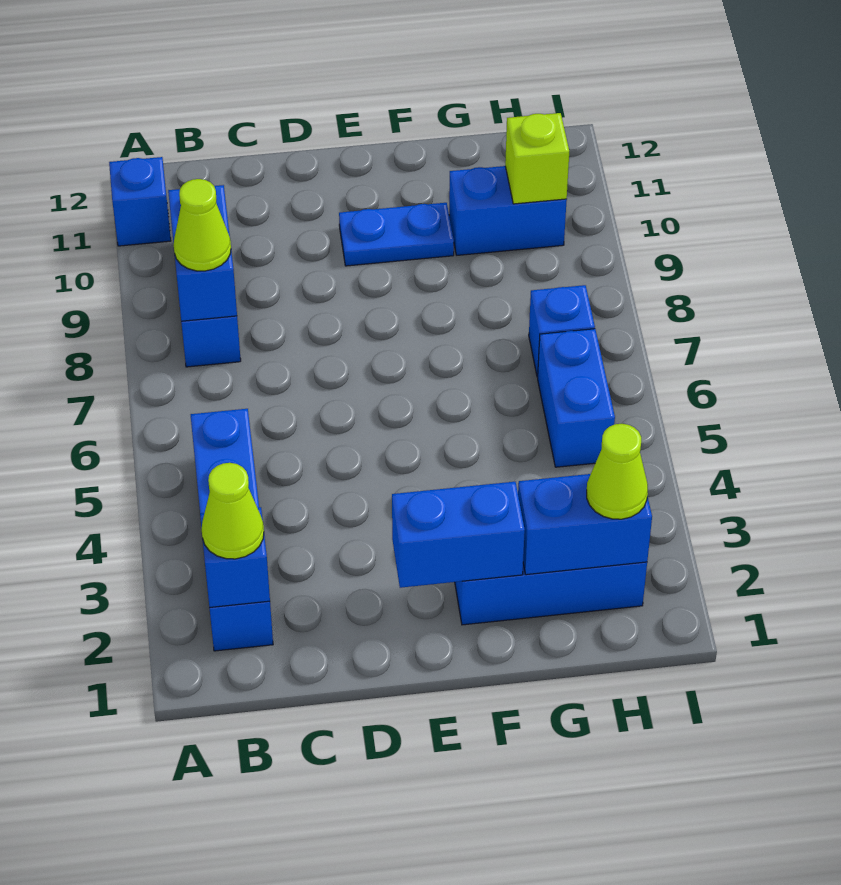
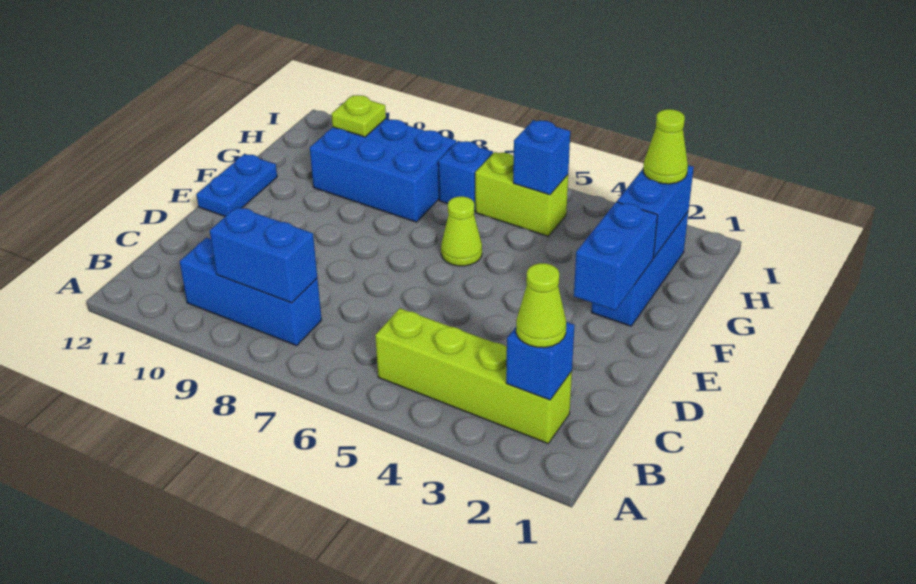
blue 1x1 brick [109,157,171,246] -> blue 1x1 brick moved to [513,120,570,195]
blue 1x4 brick [191,409,273,651] -> lime 1x4 brick [375,308,572,444]
lime 1x1 cone [174,179,231,271] -> lime 1x1 cone moved to [441,196,482,266]
blue 1x2 plate [339,203,454,266] -> blue 1x2 plate moved to [196,154,277,216]
blue 1x2 brick [449,166,567,255] -> blue 2x3 brick [310,119,456,222]
blue 1x2 brick [538,329,615,467] -> lime 1x2 brick [475,152,568,236]
lime 1x1 brick [505,113,569,204] -> lime 1x1 plate [332,95,386,137]

